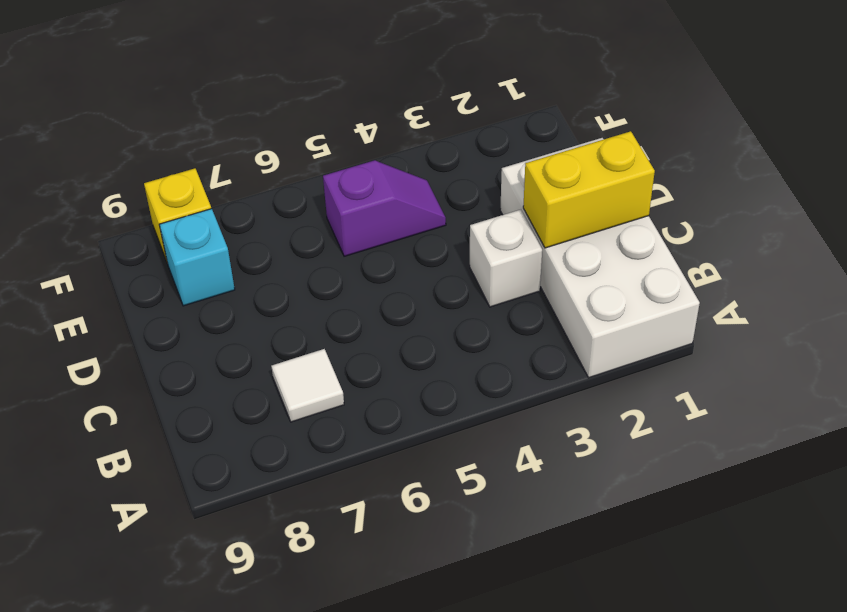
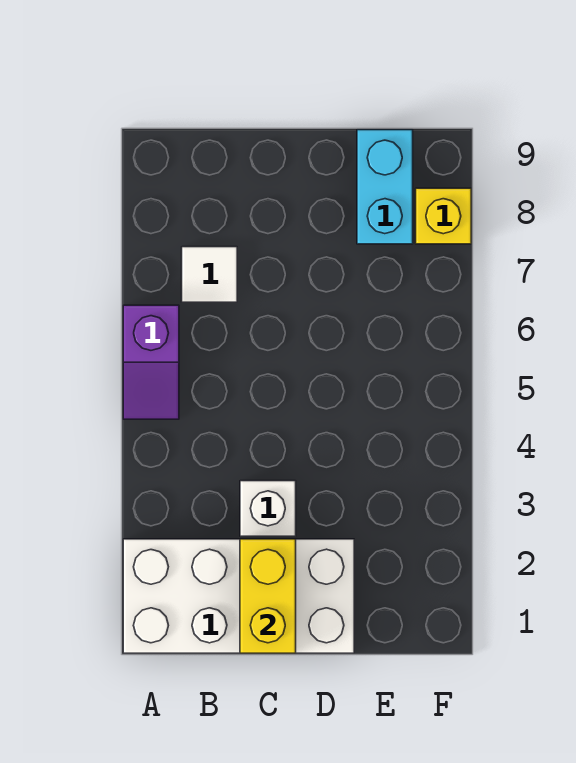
purple 1x2 slope [323,160,446,256] -> purple 1x2 slope moved to [123,305,179,419]
cyan 1x1 brick [159,209,235,306] -> cyan 1x2 brick [357,130,413,244]

